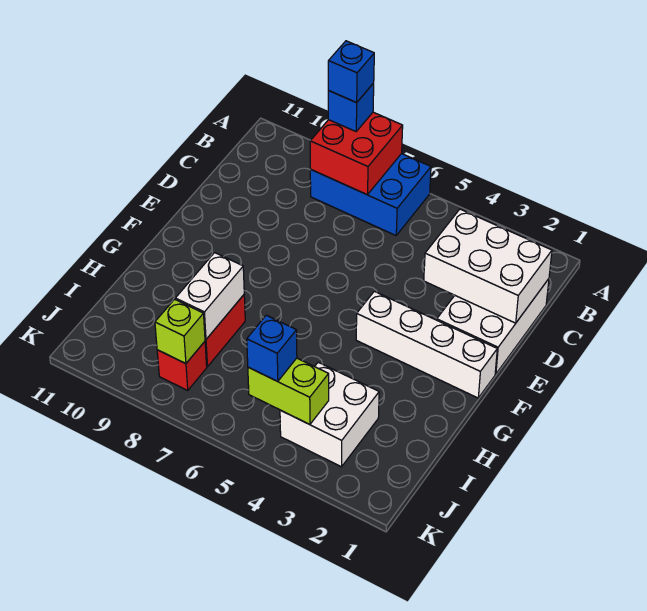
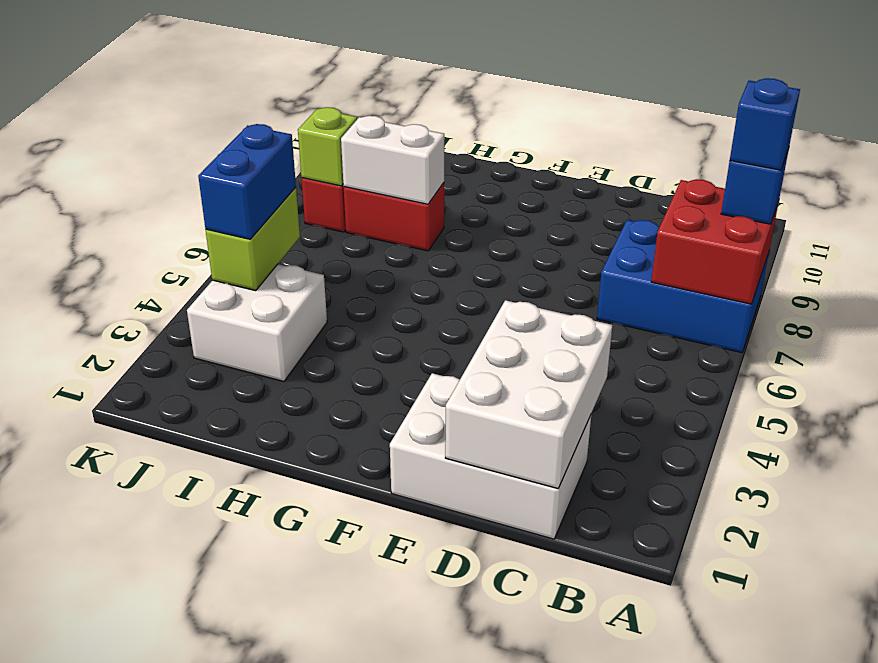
blue 2x3 brick [310,154,431,235] -> blue 2x3 brick turned to [597,220,769,353]
white 1x4 brick [356,291,497,398] -> none
blue 1x1 brick [247,315,297,382] -> blue 1x2 brick [198,124,296,239]

